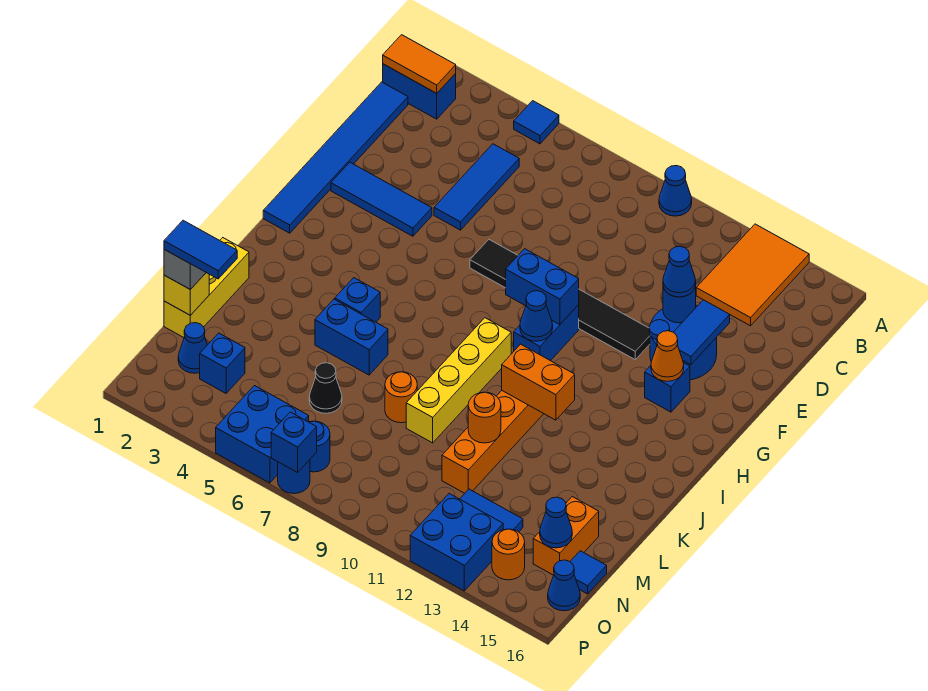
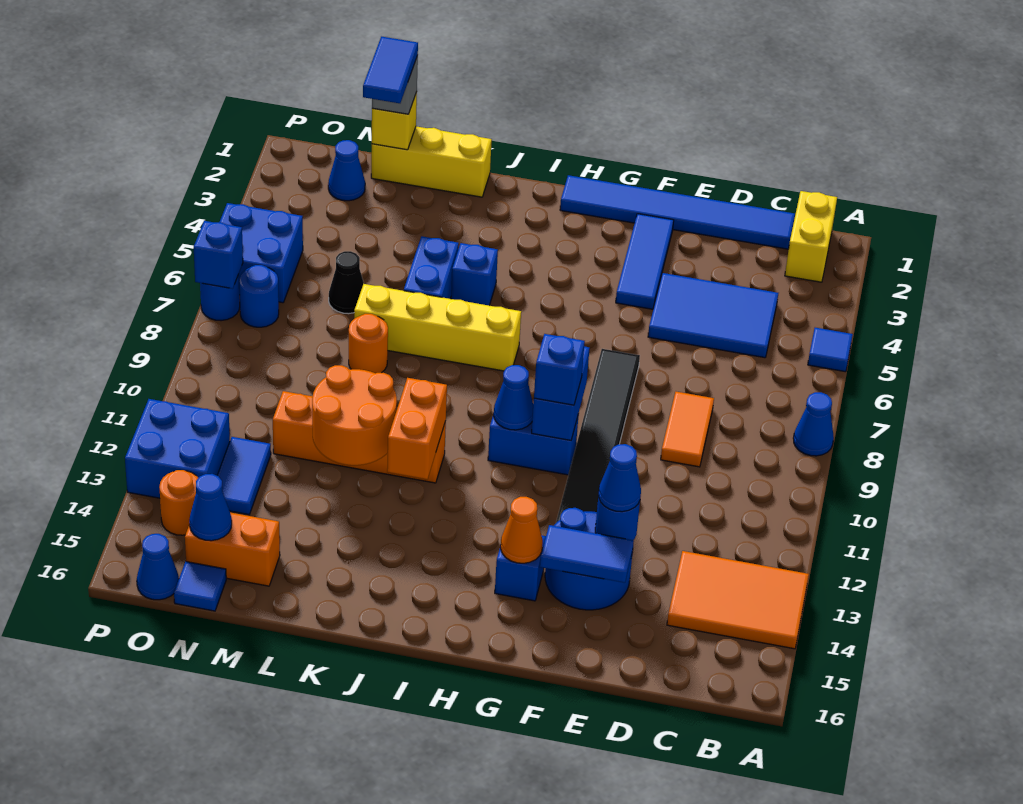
blue 1x1 cone [659,166,692,216] -> blue 1x1 cone moved to [793,392,834,456]
blue 1x2 brick [383,64,456,119] -> yellow 1x2 brick [785,191,837,282]
orange 1x2 tile [383,35,456,93] -> orange 1x2 tile moved to [661,392,714,467]
blue 1x3 tile [434,144,519,230] -> blue 2x3 tile [648,273,778,358]
yellow 1x4 brick [406,318,511,443] -> yellow 1x4 brick moved to [354,284,521,371]
orange 1x1 round brick [468,392,501,443] -> orange 2x2 round brick [312,365,397,465]
blue 1x1 brick [200,333,245,393] -> blue 1x1 brick moved to [534,334,585,405]

